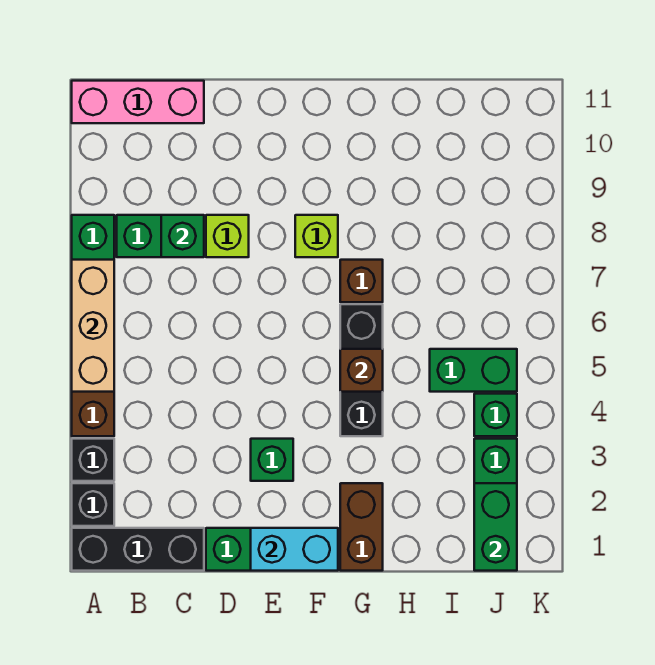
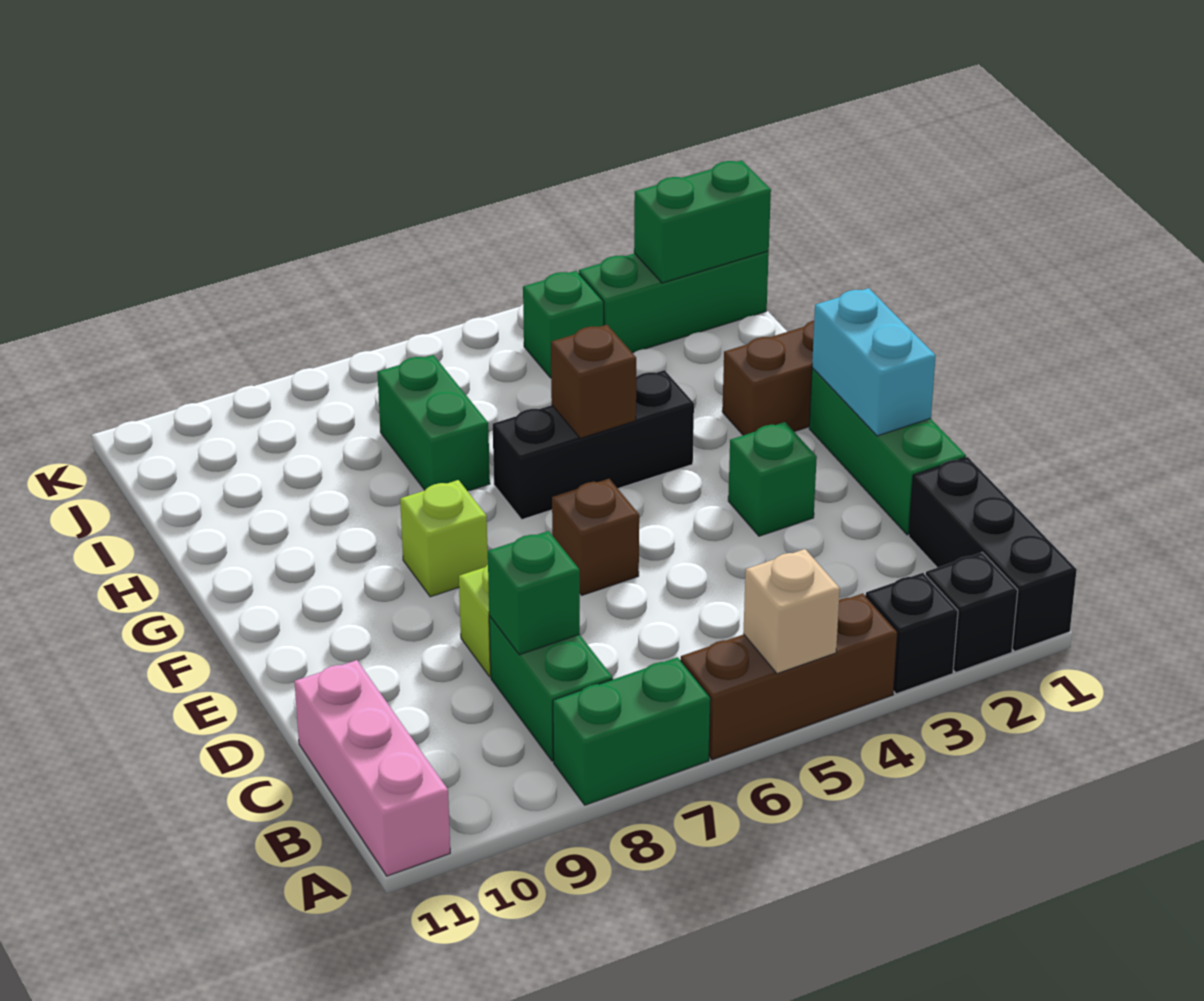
tan 1x3 brick [72,260,114,392] -> tan 1x1 brick [743,549,840,674]
brown 1x1 brick [340,260,383,302] -> brown 1x1 brick moved to [552,479,639,595]
green 1x2 brick [430,349,517,392] -> green 1x2 brick moved to [377,355,490,491]

